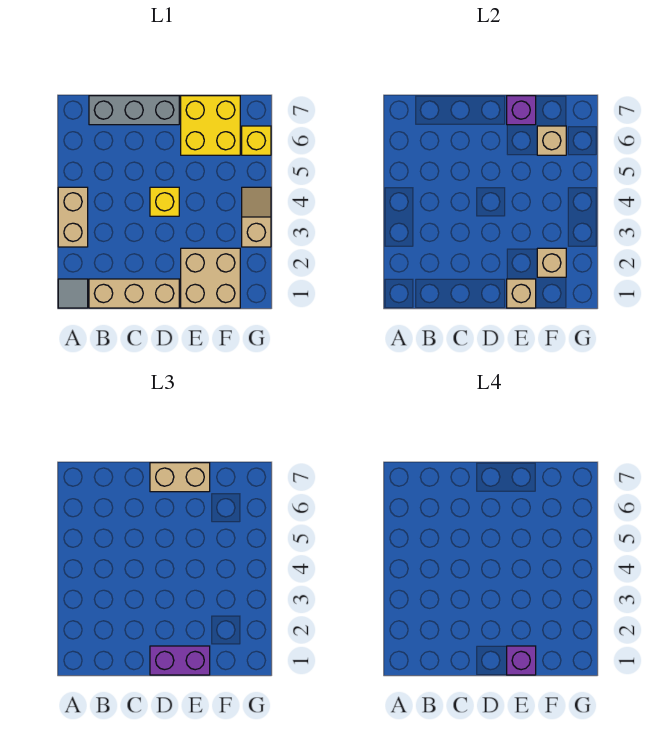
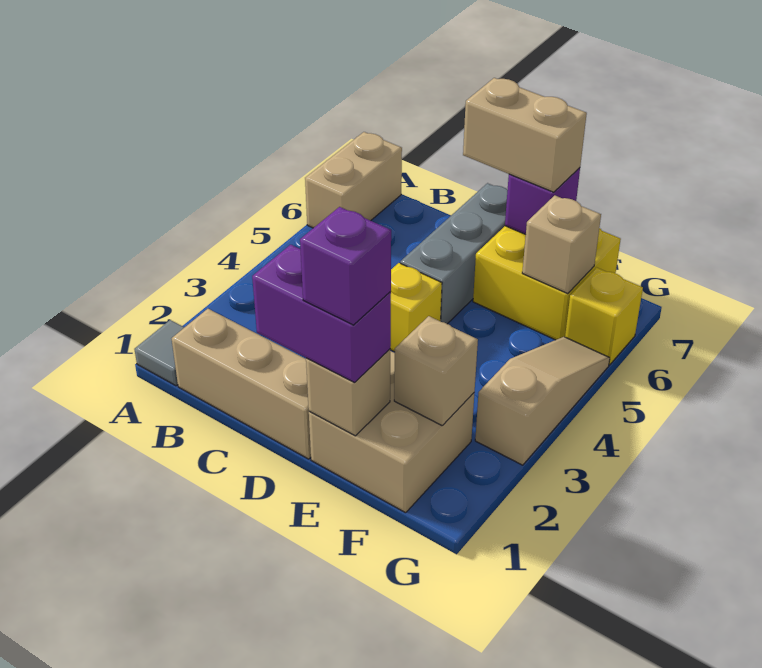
tan 1x2 brick [58,187,88,247] -> tan 1x2 brick moved to [305,132,402,228]
grey 1x3 brick [89,96,179,125] -> grey 1x3 brick turned to [400,183,508,324]
tan 1x2 slope [242,187,271,247] -> tan 1x3 slope [475,337,610,465]

